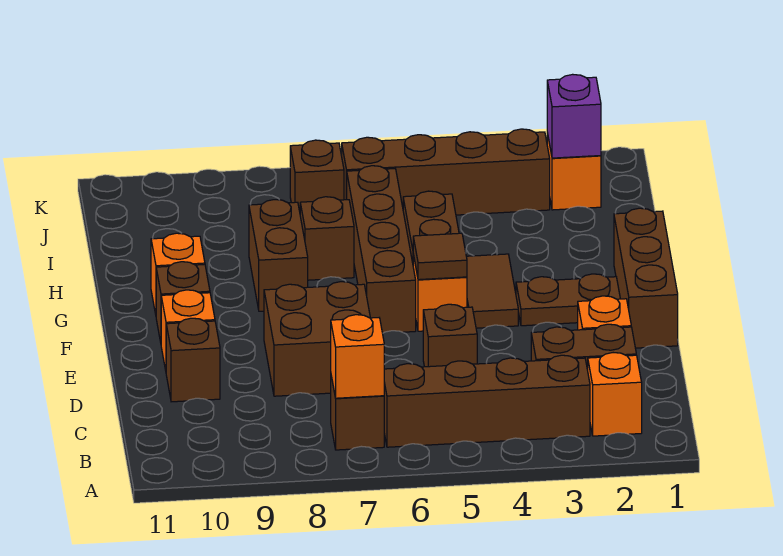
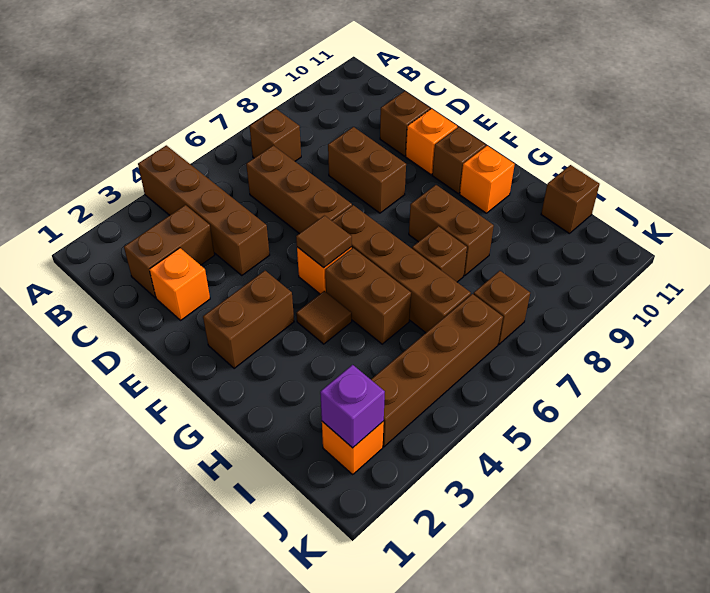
orange 1x1 brick [588,353,642,436] -> none
brown 1x4 brick [384,355,590,447] -> brown 1x4 brick turned to [138,145,270,275]
orange 1x1 brick [331,315,384,398] -> none
brown 1x1 brick [423,304,477,367] -> brown 1x1 brick moved to [541,165,600,233]
brown 2x2 brick [264,282,370,396] -> brown 1x2 brick [328,127,406,213]
brown 1x3 brick [614,208,678,348] -> brown 1x3 brick moved to [246,145,352,234]
brown 1x2 plate [516,274,620,326] -> brown 1x2 brick [203,271,294,369]
brown 1x2 tile [466,254,518,328] -> brown 1x1 tile [296,291,352,344]

